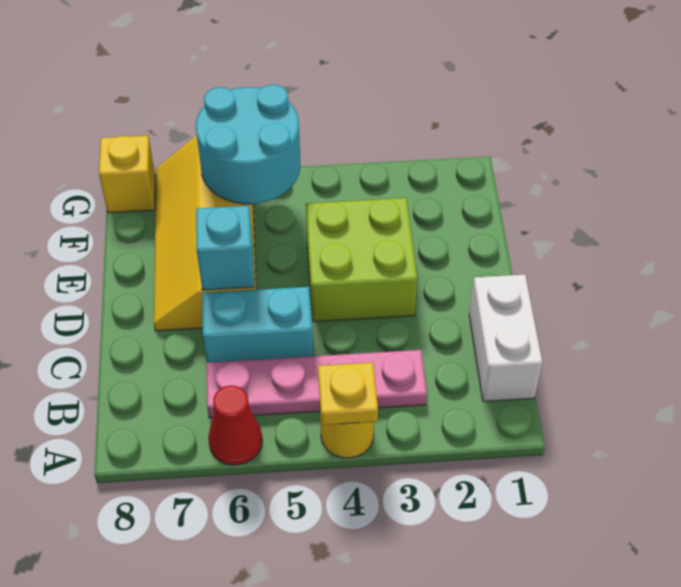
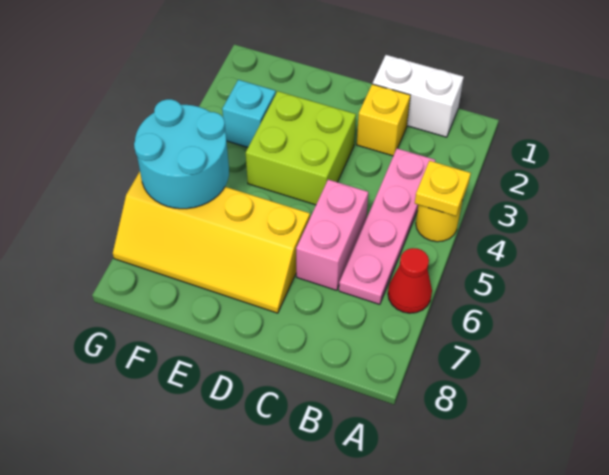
cyan 1x2 brick [202,287,313,362] -> pink 1x2 brick [296,180,368,290]
cyan 1x1 brick [196,206,254,290] -> cyan 1x1 brick moved to [222,80,276,147]
yellow 1x1 brick [99,136,155,213] -> yellow 1x1 brick moved to [357,84,410,156]

